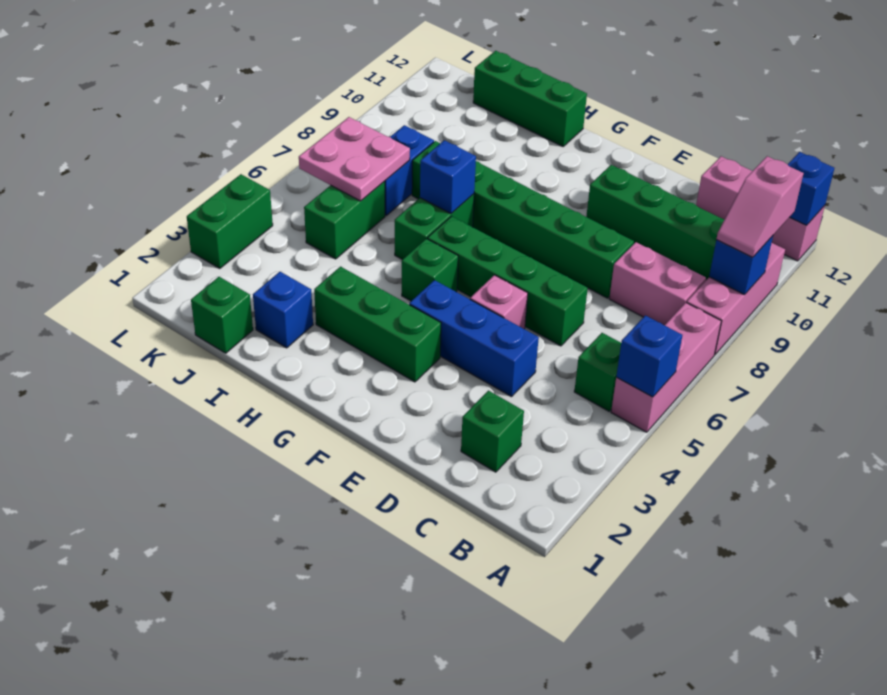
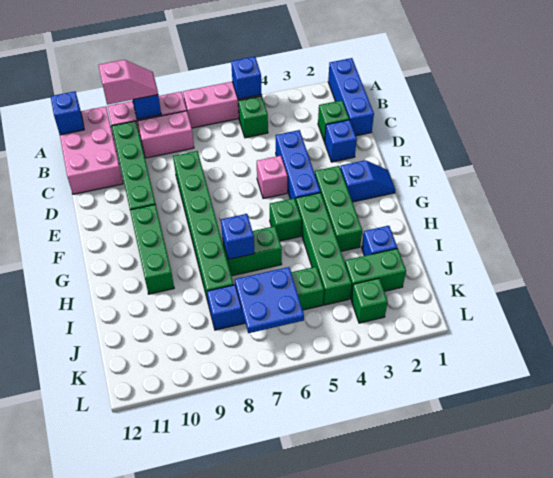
none -> blue 1x3 brick [328,58,374,136]
pink 1x3 brick [696,156,825,261] -> pink 2x3 brick [60,106,123,194]
pink 1x2 brick [609,242,706,325] -> pink 1x2 brick turned to [138,111,194,158]
none -> blue 1x1 brick [325,120,357,162]
green 1x4 brick [428,216,588,346] -> green 1x4 brick moved to [296,193,352,305]
none -> blue 1x2 slope [340,160,395,202]
green 1x3 brick [473,51,587,146] -> green 1x3 brick moved to [130,204,174,294]
green 1x1 brick [191,277,253,353] -> green 1x1 brick moved to [351,278,388,323]
pink 2x2 plate [299,117,410,201] -> blue 2x2 plate [235,267,304,333]
green 1x2 brick [187,174,273,269] -> green 1x2 brick moved to [345,248,406,298]

